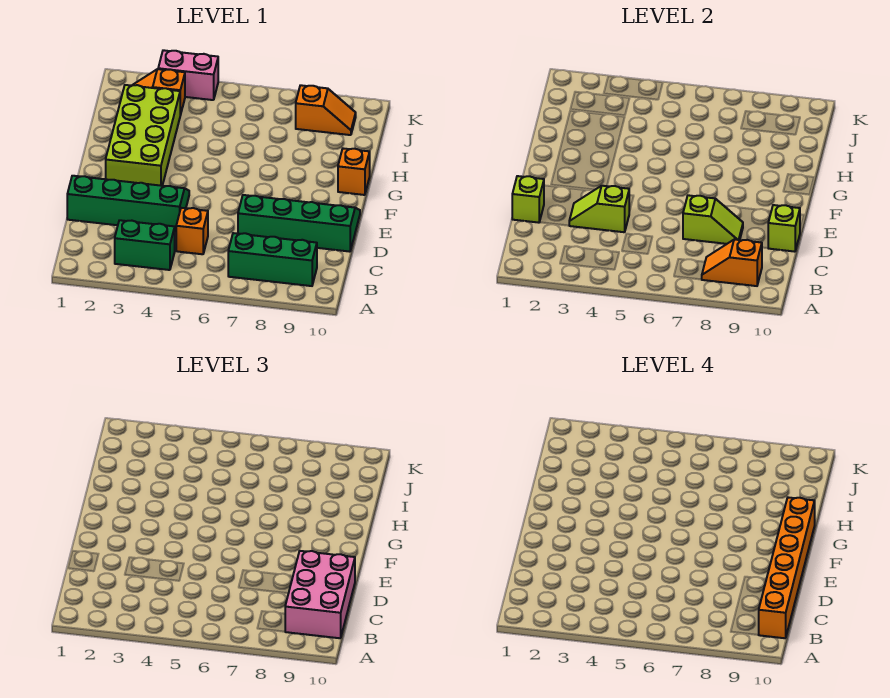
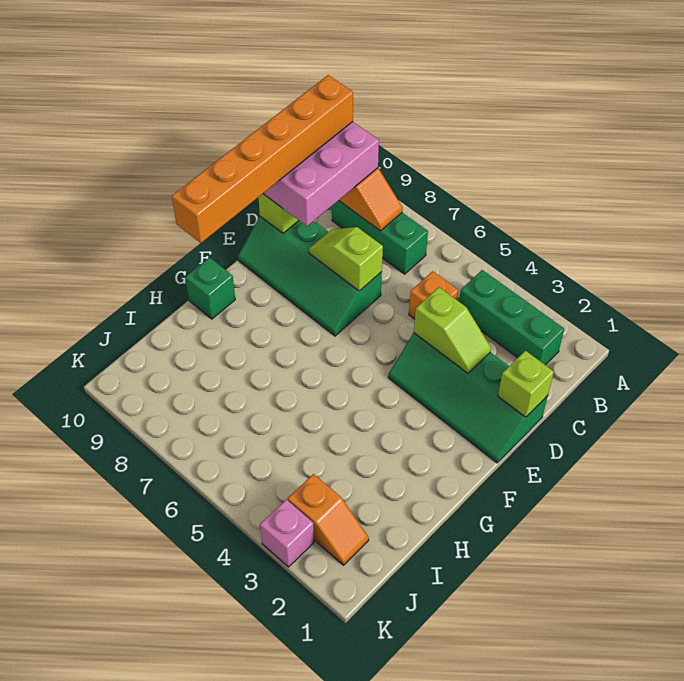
green 1x2 brick [115,220,175,270] -> green 1x3 brick [459,270,564,365]
lime 2x4 brick [106,85,180,186] -> none
orange 1x1 brick [338,148,370,195] -> green 1x1 brick [185,257,235,319]
orange 1x2 slope [296,85,356,135] -> none
pink 1x2 brick [158,50,218,100] -> pink 1x1 brick [260,500,314,567]

